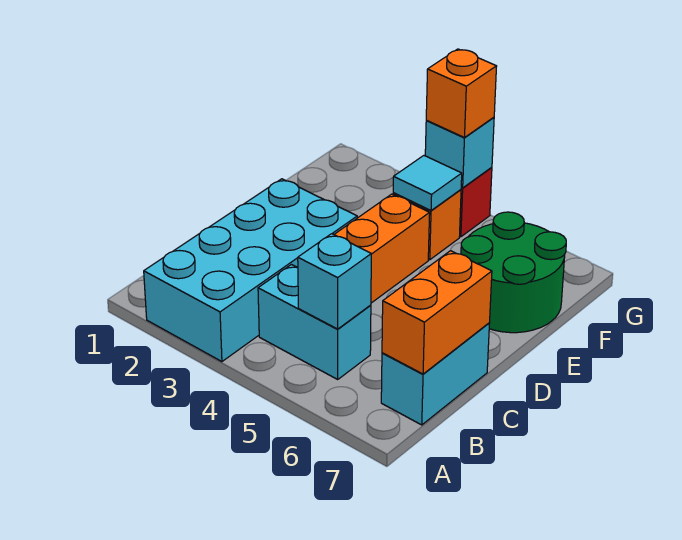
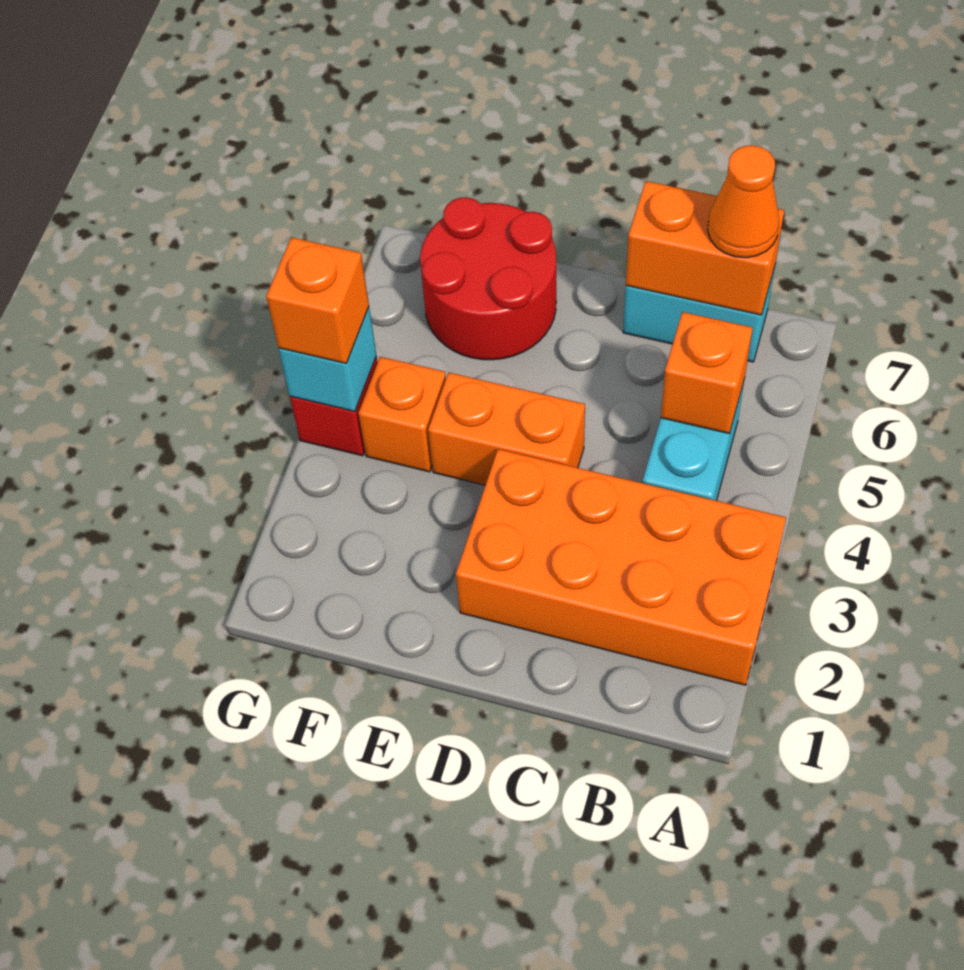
cyan 2x4 brick [144,179,357,362] -> orange 2x4 brick [456,449,786,685]
cyan 1x1 brick [298,234,371,329] -> orange 1x1 brick [661,312,753,434]
none -> orange 1x1 cone [708,145,779,258]
green 2x2 round brick [461,212,566,333] -> red 2x2 round brick [420,197,556,360]
cyan 1x1 tile [393,156,462,211] -> none

